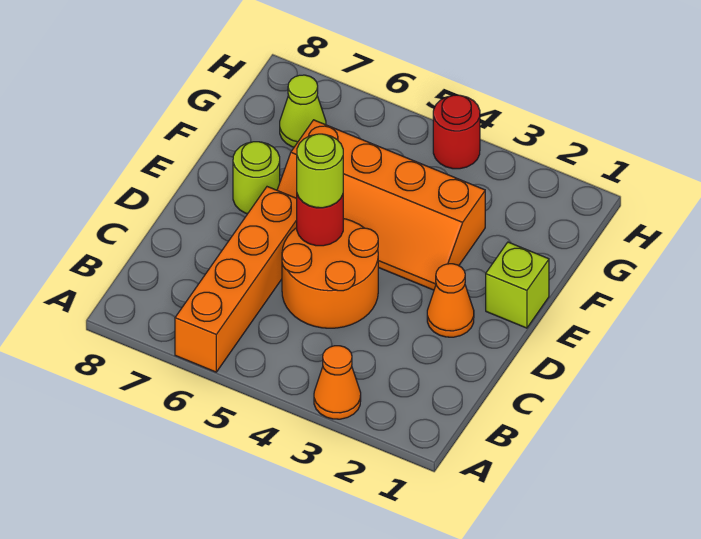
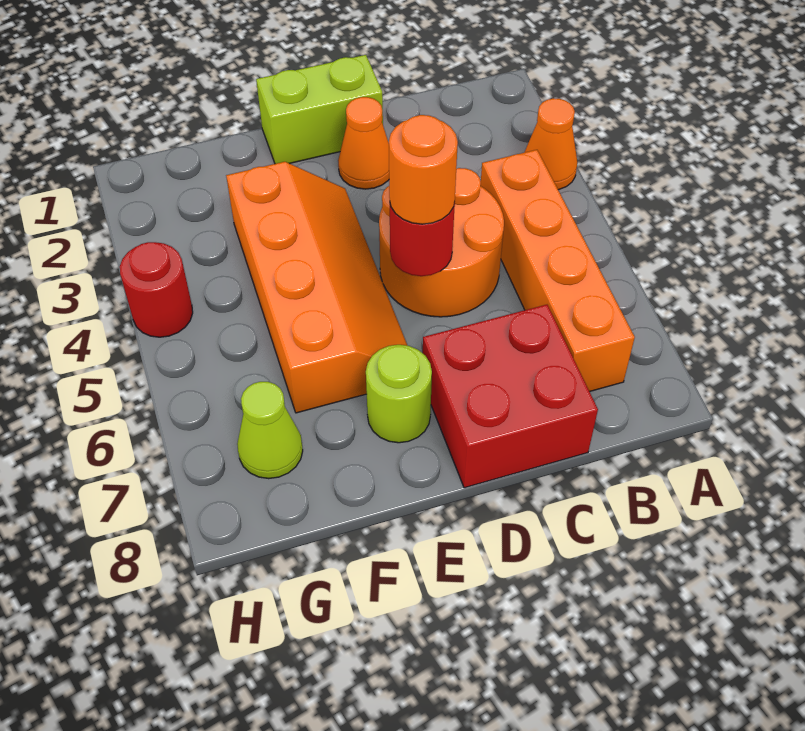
orange 1x4 brick [175,187,297,372] -> orange 1x4 brick turned to [481,150,635,392]
none -> red 2x2 brick [423,305,598,488]
lime 1x1 round brick [297,134,343,208] -> orange 1x1 round brick [389,115,458,224]
lime 1x1 brick [486,242,549,328] -> lime 1x2 brick [256,55,383,164]

